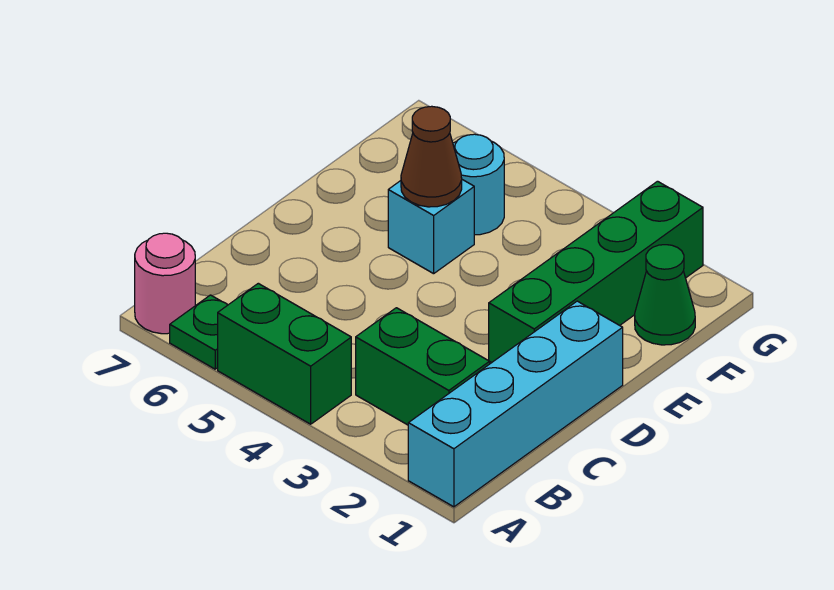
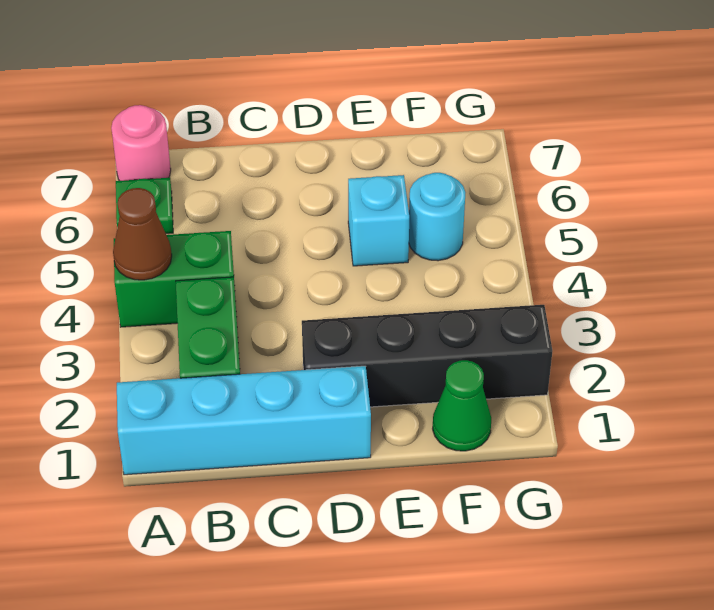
green 1x2 brick [218,283,351,424] -> green 1x2 brick turned to [114,231,236,327]
green 1x4 brick [489,181,703,363] -> black 1x4 brick [302,305,552,407]
brown 1x1 cone [401,106,462,207] -> brown 1x1 cone moved to [113,188,172,280]

